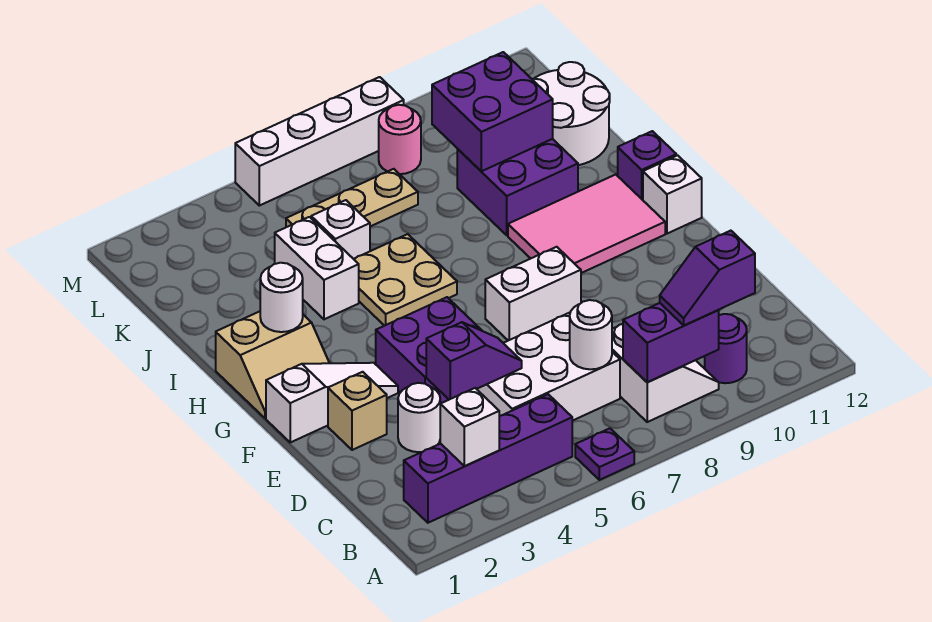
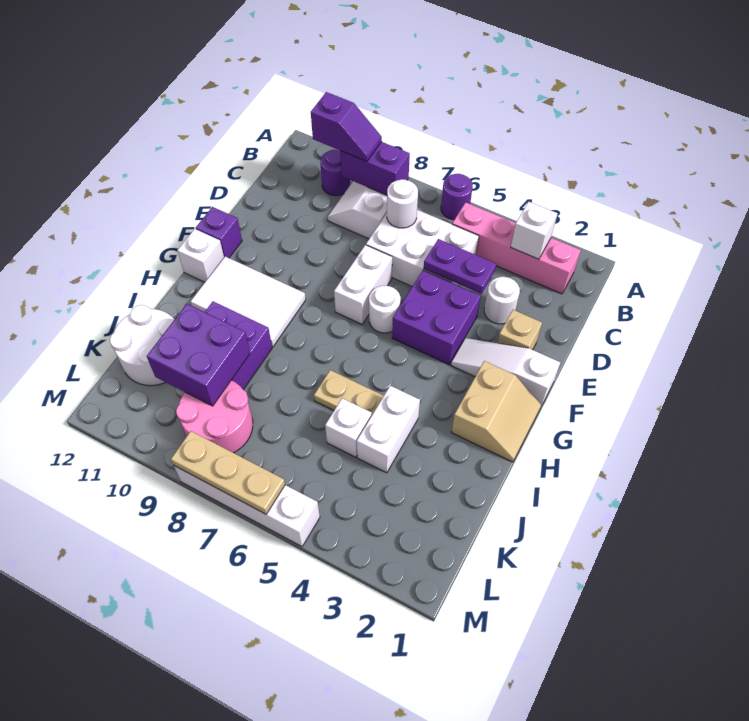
purple 1x1 plate [575,428,634,480] -> purple 1x1 round brick [441,174,473,220]
purple 1x4 brick [404,394,572,523] -> pink 1x4 brick [452,203,581,294]
purple 1x2 slope [426,322,522,400] -> purple 1x2 plate [424,239,496,294]
white 1x2 brick [485,247,581,341] -> white 1x2 brick turned to [334,245,392,324]
tan 2x2 slope [216,311,329,418] -> tan 2x2 slope turned to [451,361,541,462]
pink 2x3 tile [508,175,665,273] -> white 2x3 tile [191,257,306,347]
white 1x1 round brick [260,263,303,332] -> white 1x1 round brick moved to [369,286,401,333]
tan 2x2 plate [354,234,457,326] -> tan 1x2 plate [314,370,383,415]
purple 1x1 brick [618,131,676,200] -> purple 1x1 brick moved to [196,207,242,258]
tan 1x3 plate [286,169,418,227] -> tan 1x3 plate moved to [171,431,285,514]
pink 1x1 round brick [379,105,421,174] -> pink 2x2 round brick [176,380,253,453]

